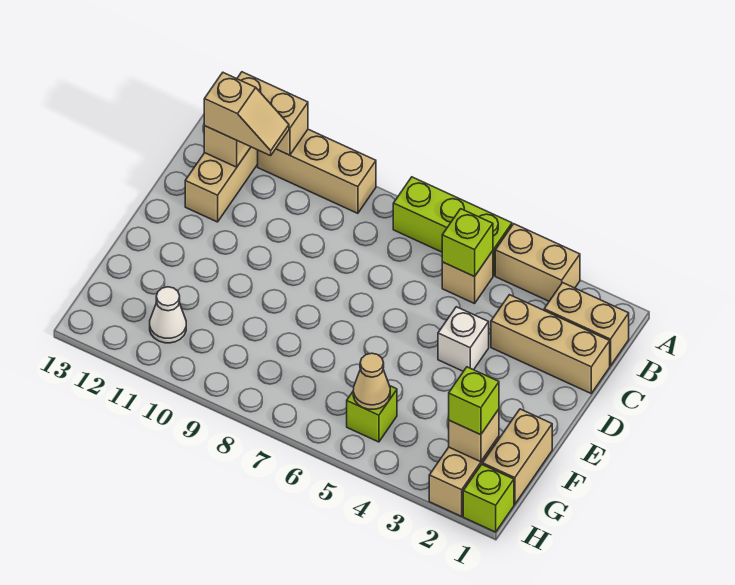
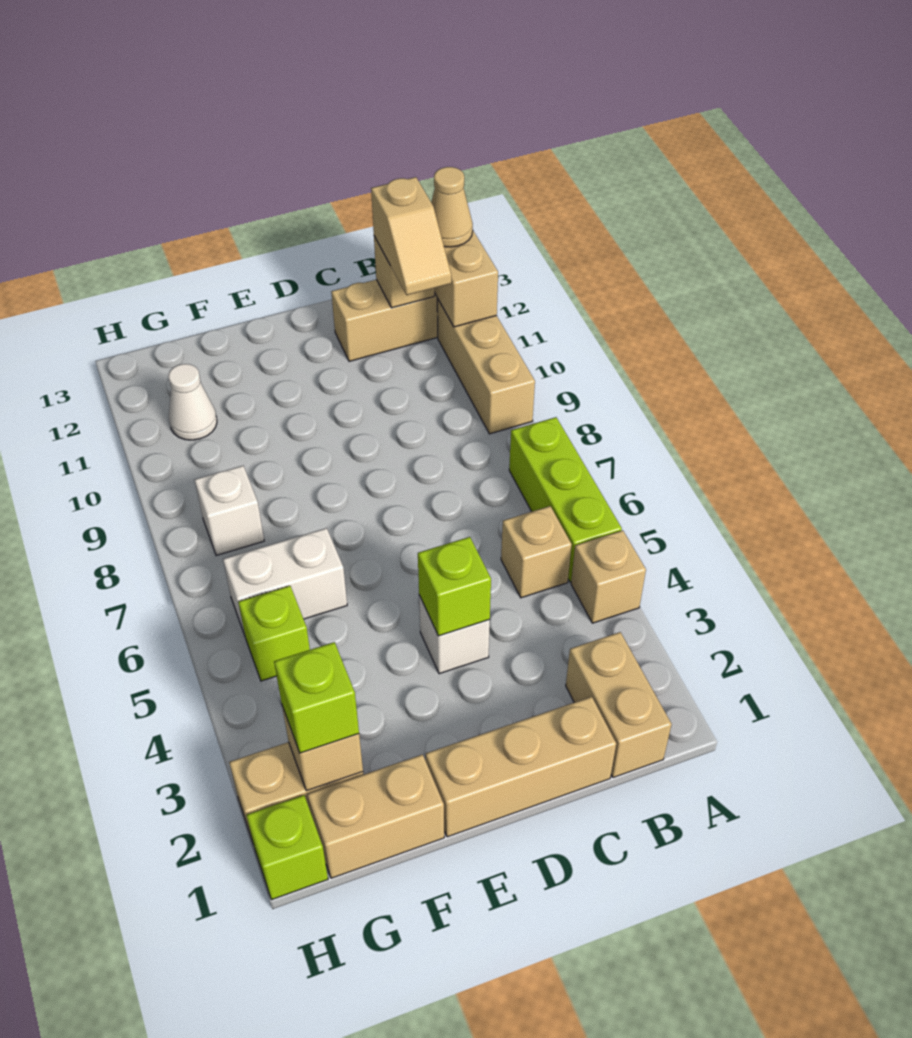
tan 1x2 brick [495,224,580,301] -> tan 1x1 brick [571,530,646,623]
lime 1x1 brick [442,209,493,277] -> lime 1x1 brick moved to [418,537,491,636]
tan 1x3 brick [491,295,610,393] -> tan 1x3 brick turned to [426,697,616,837]
none -> white 1x2 brick [223,528,347,635]
tan 1x1 cone [353,353,390,409] -> tan 1x1 cone moved to [431,167,473,247]
none -> white 1x1 brick [195,466,264,556]

